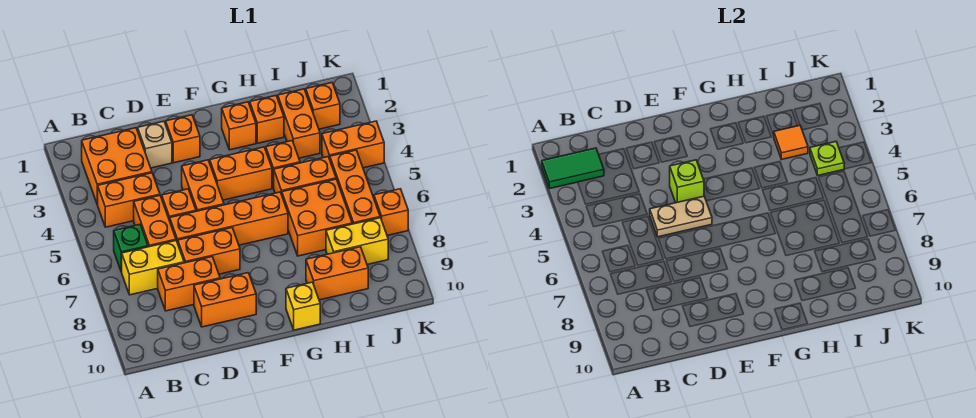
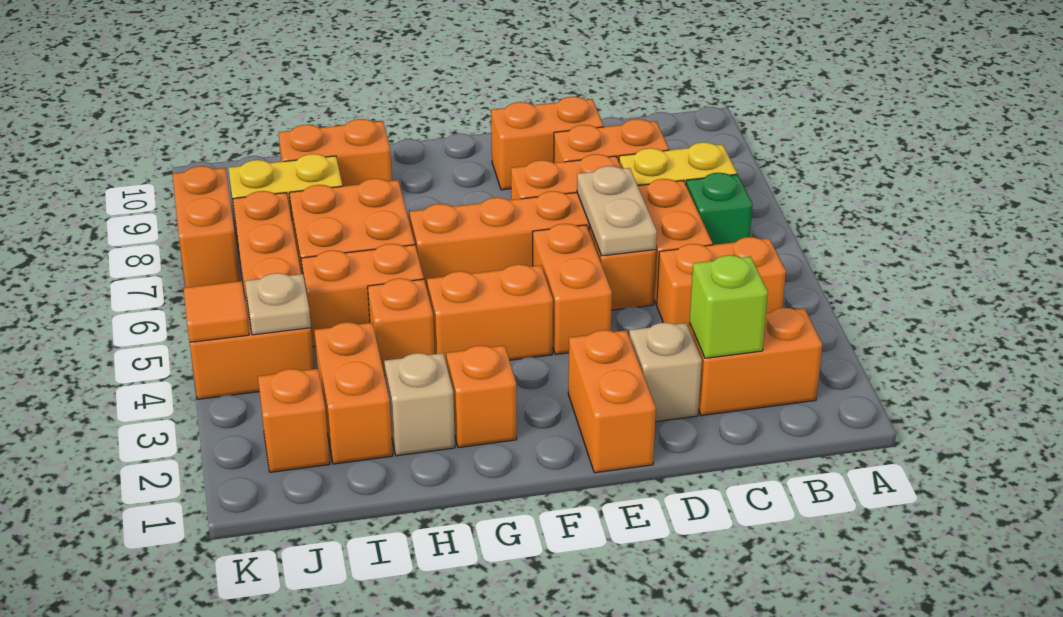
green 1x2 tile [542,148,604,189] -> none
orange 2x2 brick [82,128,152,204] -> orange 1x2 brick [689,308,822,416]
tan 1x2 plate [650,196,712,237] -> tan 1x2 plate turned to [577,166,657,256]
orange 1x1 brick [166,115,200,163] -> orange 1x2 brick [568,330,656,473]
lime 1x1 brick [670,160,704,203] -> lime 1x1 brick moved to [689,255,768,358]
yellow 1x1 brick [286,282,320,330] -> none
orange 1x1 brick [250,96,284,143] -> tan 1x1 brick [384,353,455,456]
orange 1x1 tile [774,125,808,159] -> orange 1x1 tile moved to [183,281,249,342]
lime 1x1 plate [810,142,844,175] -> tan 1x1 plate [245,273,311,335]
orange 1x1 brick [374,189,408,235] -> orange 1x2 brick [172,166,240,288]

